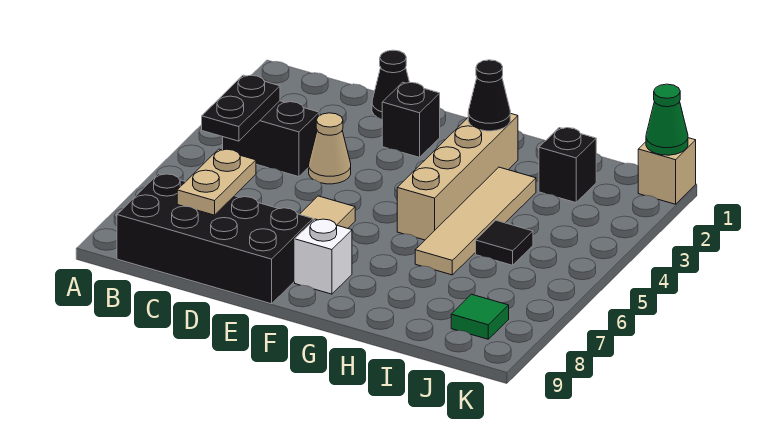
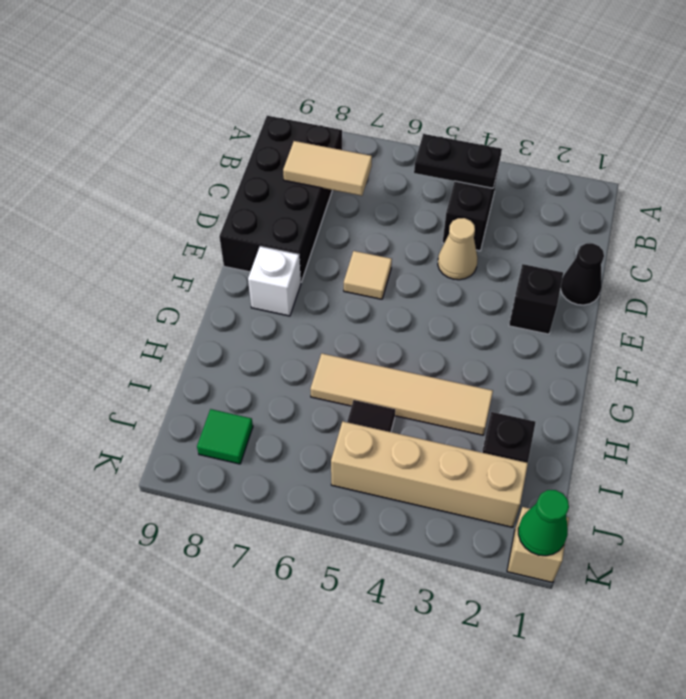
tan 1x2 plate [177,149,256,215] -> tan 1x2 tile [283,141,372,196]
tan 1x4 brick [397,113,518,240] -> tan 1x4 brick moved to [331,421,528,527]
black 1x1 cone [468,60,510,131] -> none

